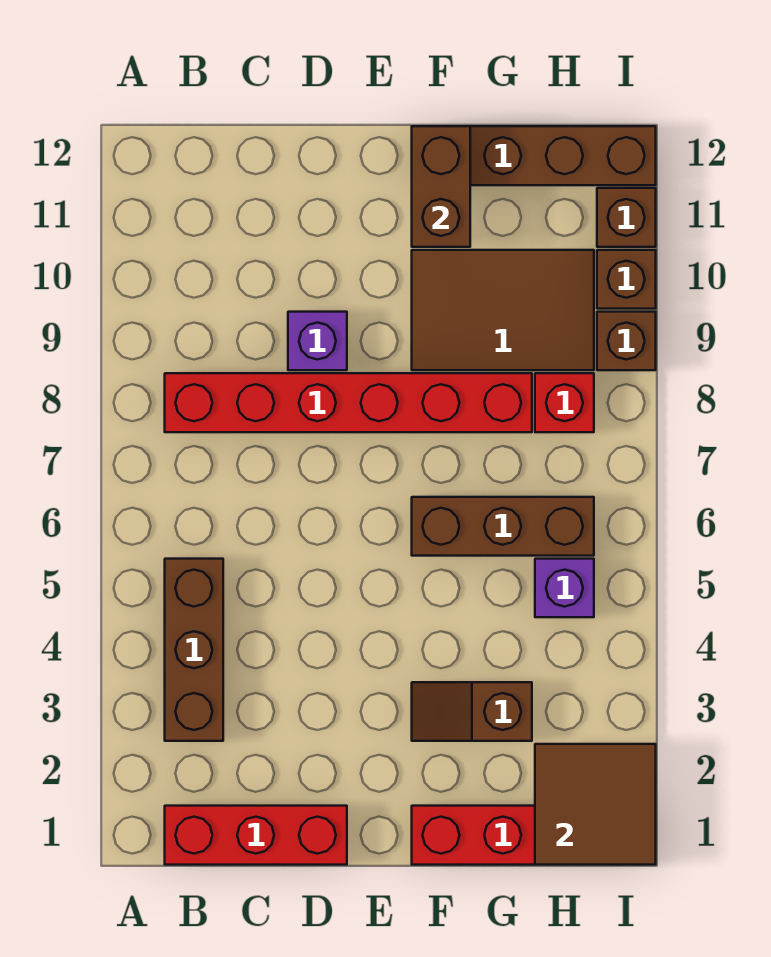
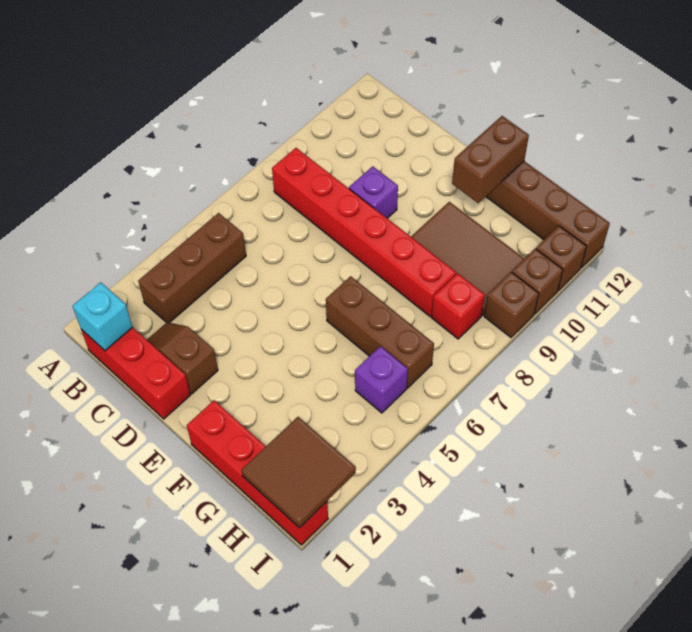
none -> cyan 1x1 brick [73,282,132,351]
brown 1x2 slope [412,682,532,741] -> brown 1x2 slope moved to [147,322,218,394]

